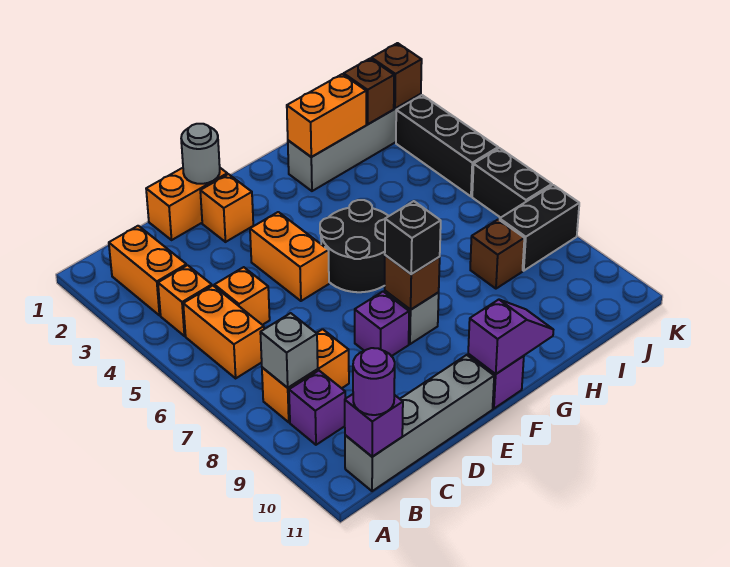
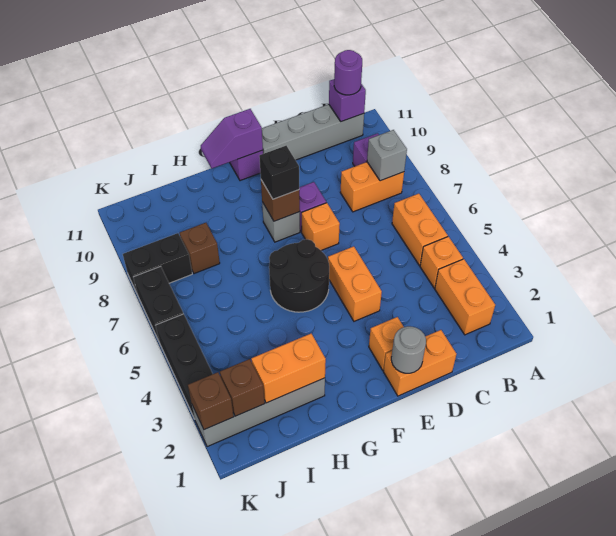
orange 1x1 brick [215,267,270,325] -> orange 1x1 brick moved to [302,203,340,250]

